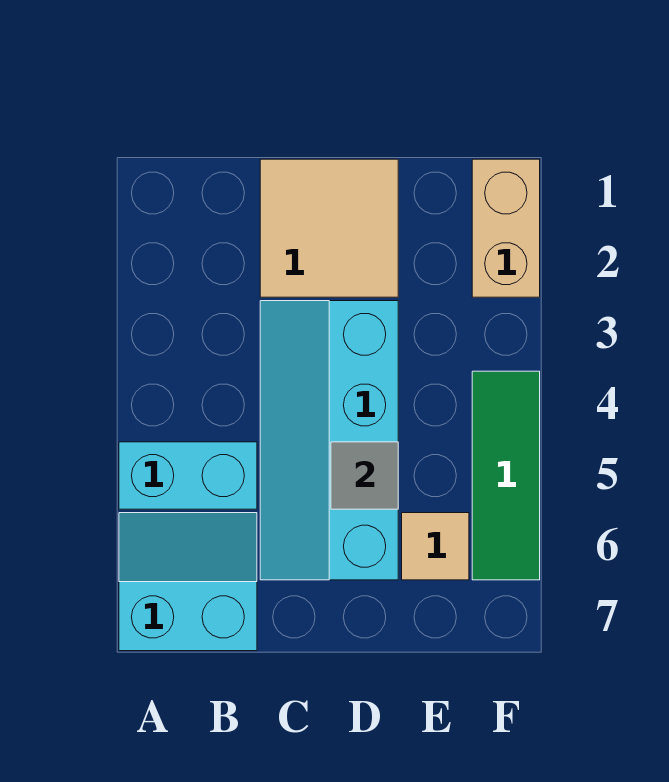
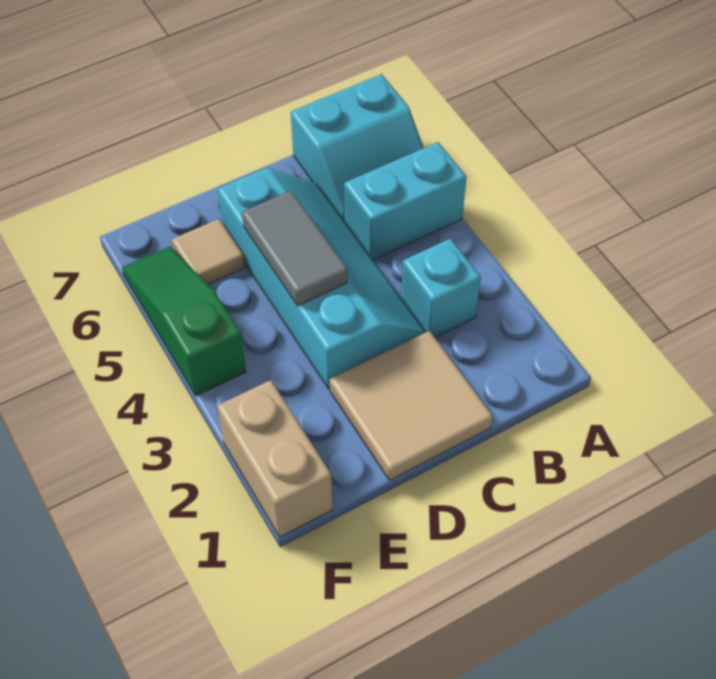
none -> cyan 1x1 brick [401,239,481,337]
grey 1x1 tile [331,442,398,509] -> grey 1x2 tile [242,191,348,306]
green 1x3 tile [472,371,540,580] -> green 1x3 slope [122,246,246,396]

